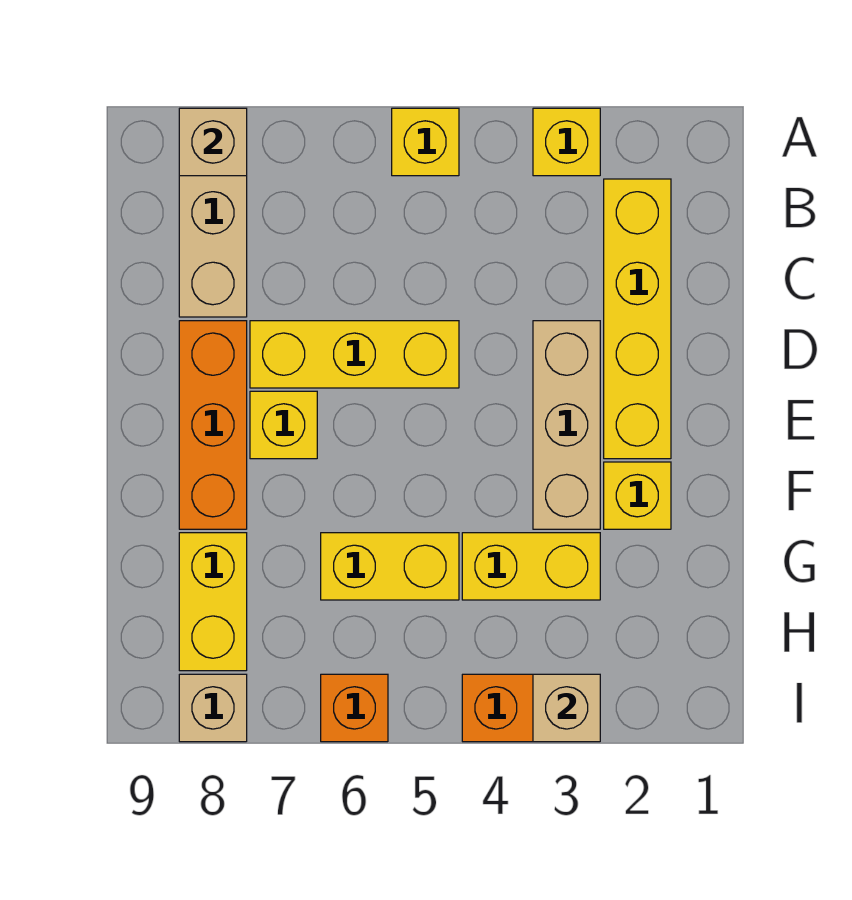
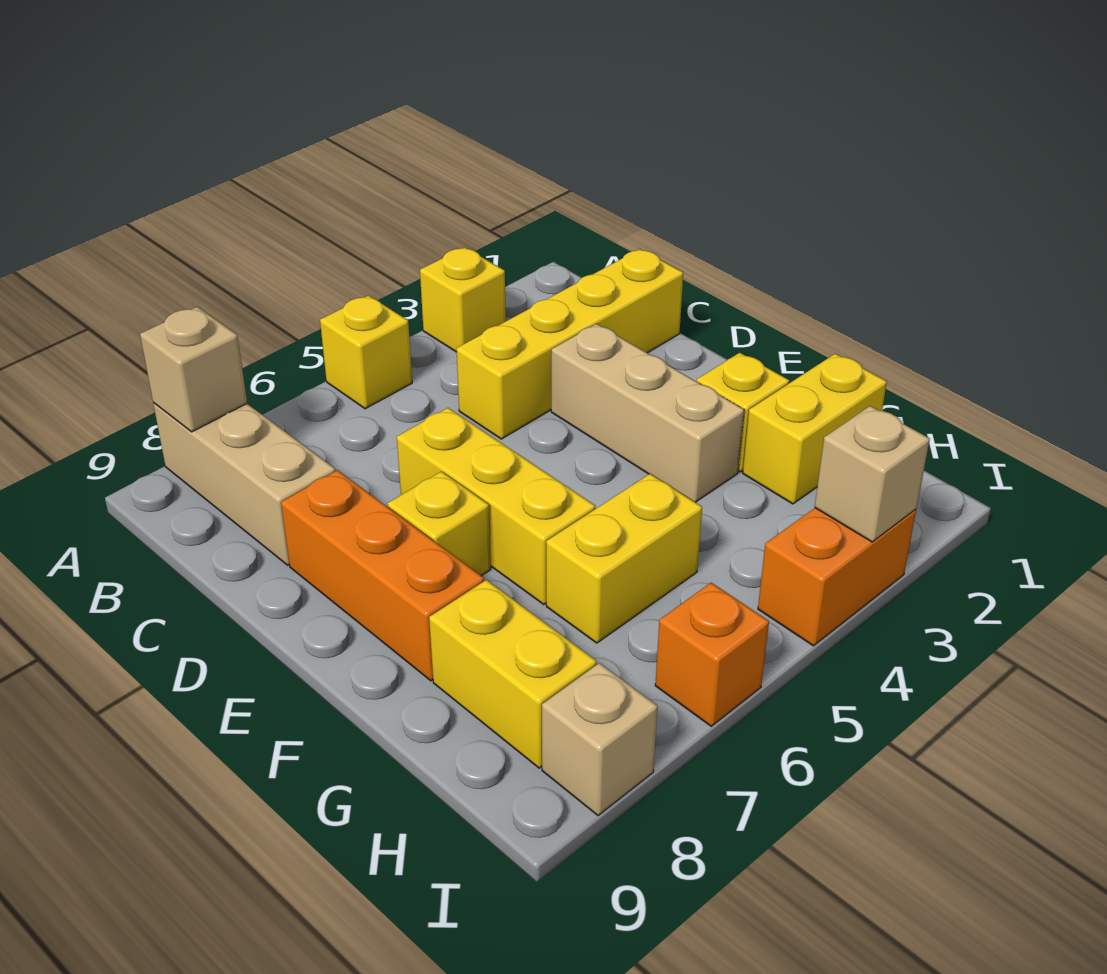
yellow 1x4 brick [604,179,671,459] -> yellow 1x4 brick turned to [456,249,683,439]
yellow 1x3 brick [250,321,459,388] -> yellow 1x3 brick turned to [397,408,595,605]
yellow 1x2 brick [462,533,600,600] -> yellow 1x2 brick moved to [743,354,887,504]

